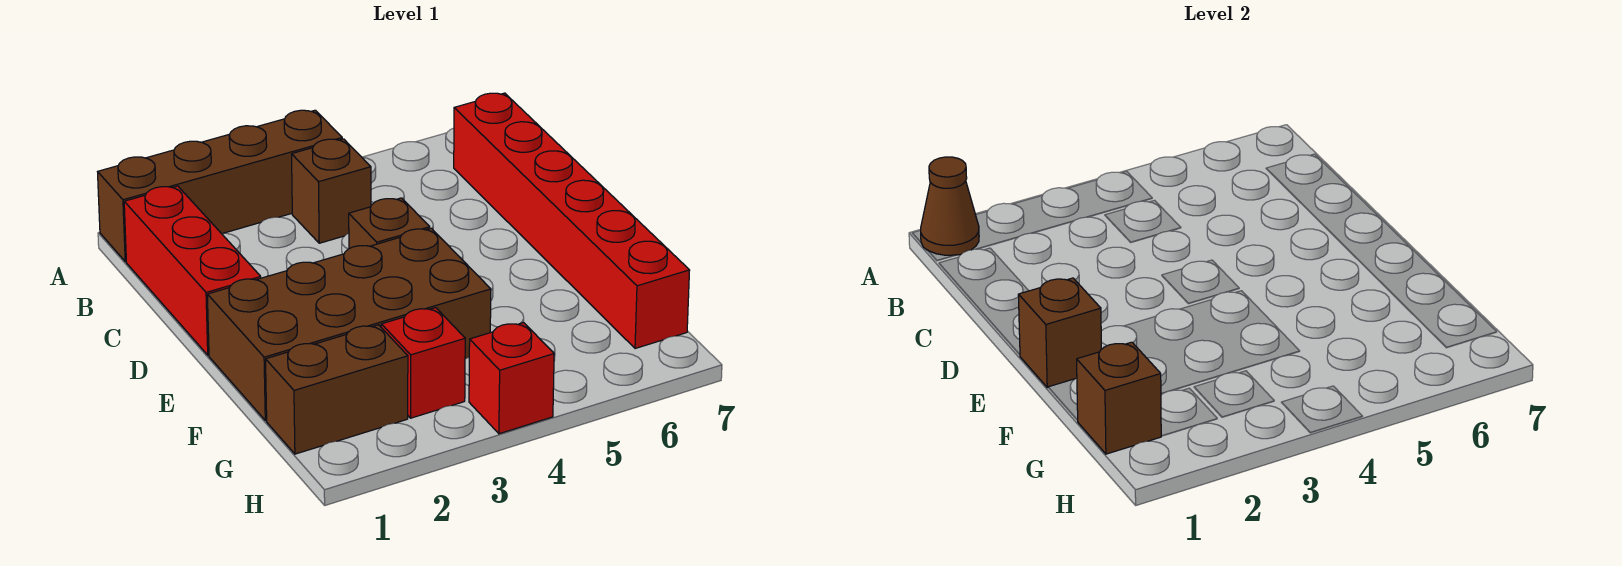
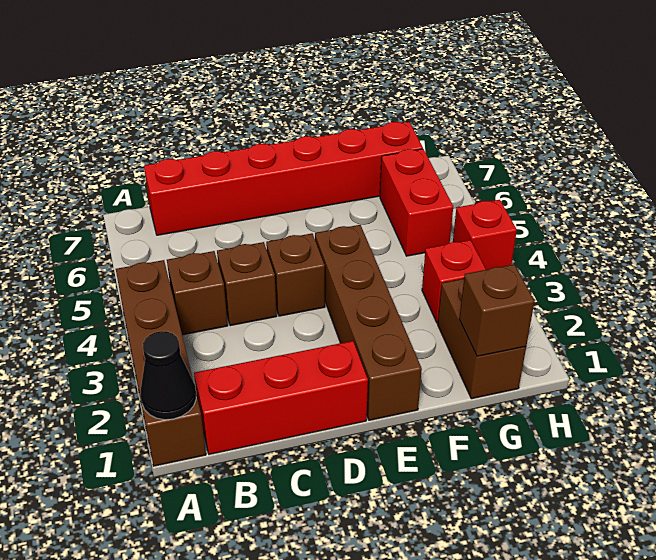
brown 1x1 cone [921,157,979,255] -> black 1x1 cone [141,331,196,420]
brown 2x4 brick [207,228,491,421] -> brown 1x4 brick [315,225,422,420]
brown 1x1 brick [1018,278,1101,388] -> brown 1x1 brick moved to [217,242,277,326]
none -> red 1x2 brick [380,149,453,256]

